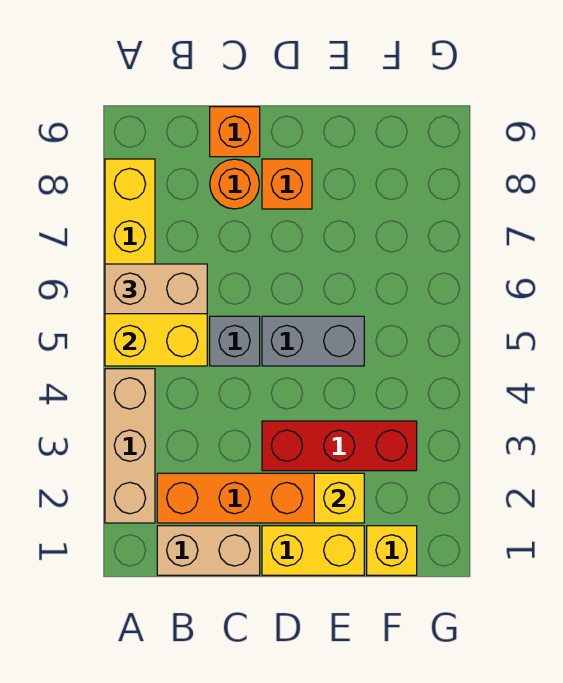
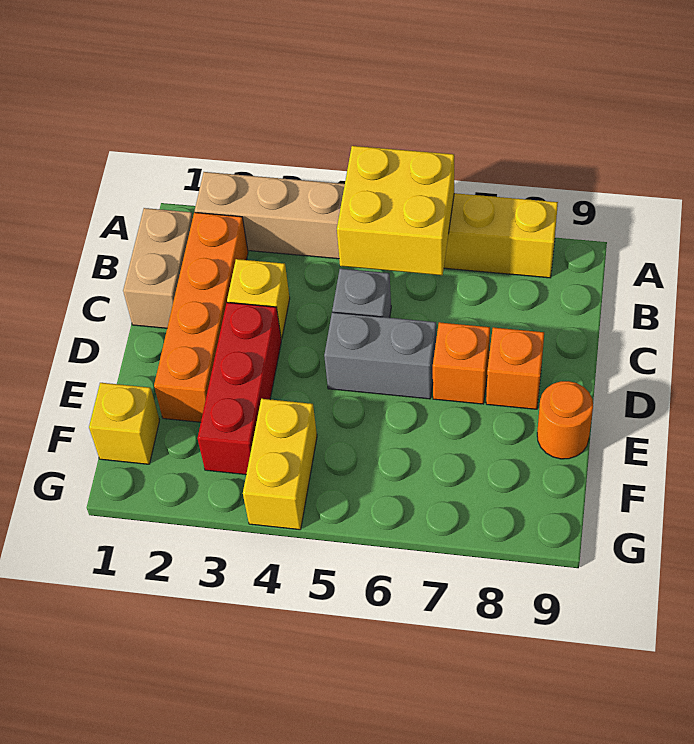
tan 1x2 brick [105,264,207,314] -> none
orange 1x1 round brick [210,159,259,209] -> orange 1x1 round brick moved to [537,381,593,459]
orange 1x1 brick [210,107,260,157] -> orange 1x1 brick moved to [433,322,490,404]
yellow 1x2 brick [262,526,364,575] -> yellow 1x2 brick moved to [243,399,317,530]
grey 1x2 brick [262,316,364,366] -> grey 1x2 brick turned to [324,312,436,399]
yellow 1x1 brick [314,473,364,523] -> yellow 1x1 brick moved to [227,259,290,339]

